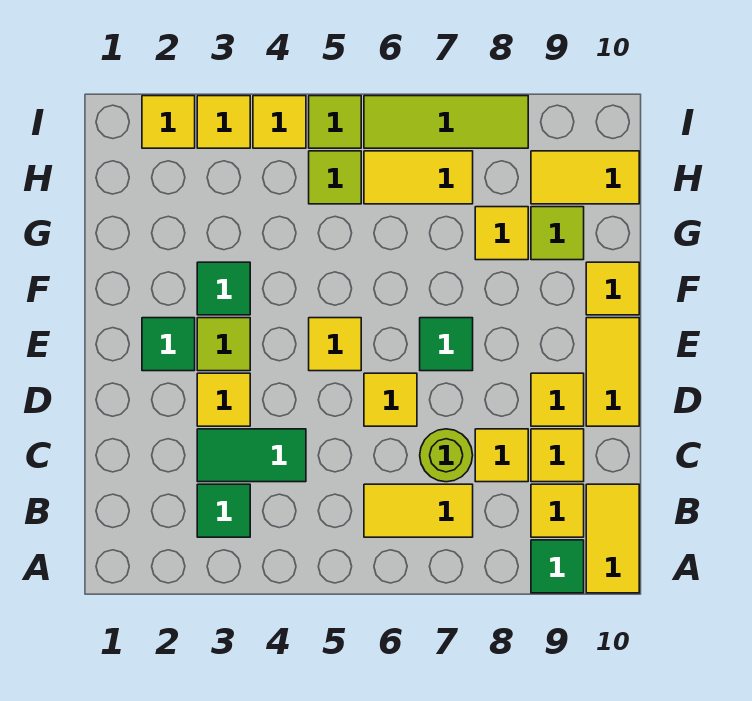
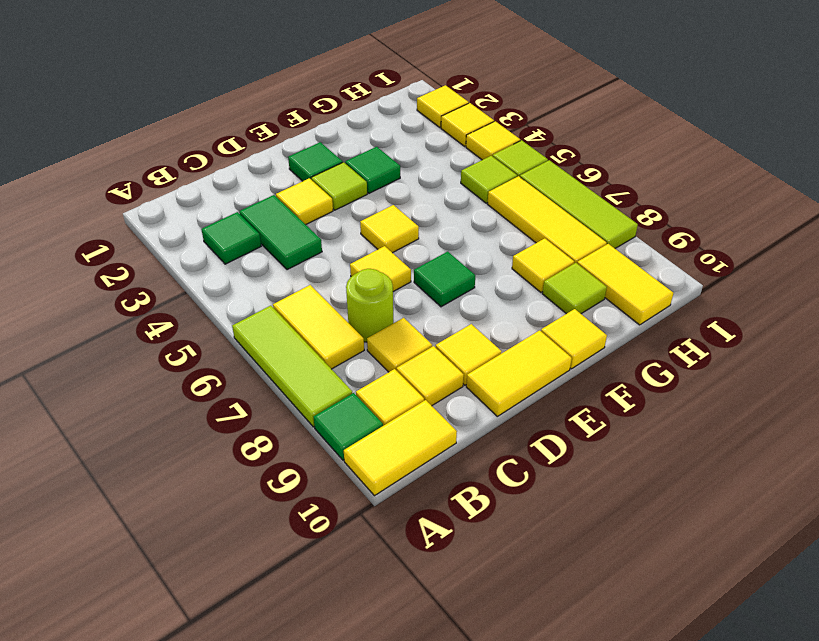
none -> lime 1x3 tile [232,306,353,427]
yellow 1x2 tile [364,151,473,204] -> yellow 1x3 tile [488,176,607,263]

